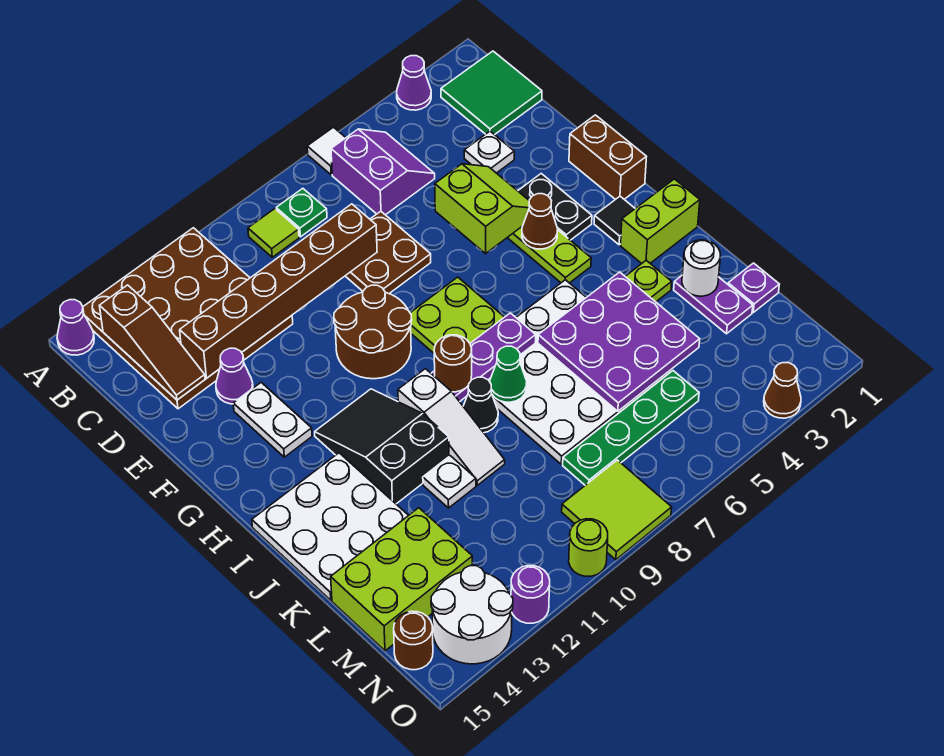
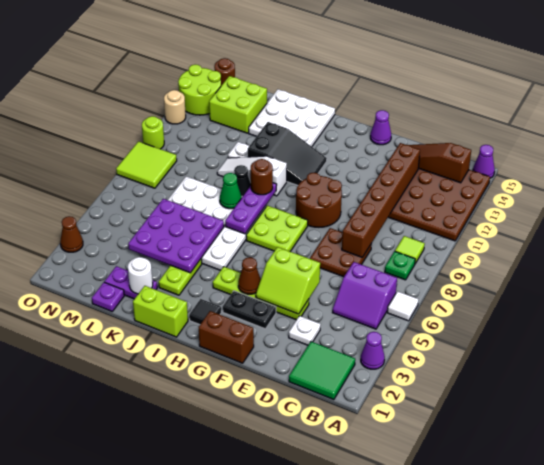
purple 1x1 cone [216,348,253,404] -> purple 1x1 cone moved to [370,110,391,145]
white 1x2 plate [233,382,312,457] -> none
lime 1x2 brick [620,179,700,264] -> lime 1x2 brick turned to [133,286,188,337]
lime 2x3 brick [331,508,472,651] -> lime 2x2 brick [209,76,267,133]
green 1x4 plate [563,371,699,485] -> none
white 2x2 round brick [431,566,513,664] -> lime 2x2 round brick [178,64,221,115]
purple 1x1 round brick [511,566,550,623] -> tan 1x1 round brick [164,90,186,124]

